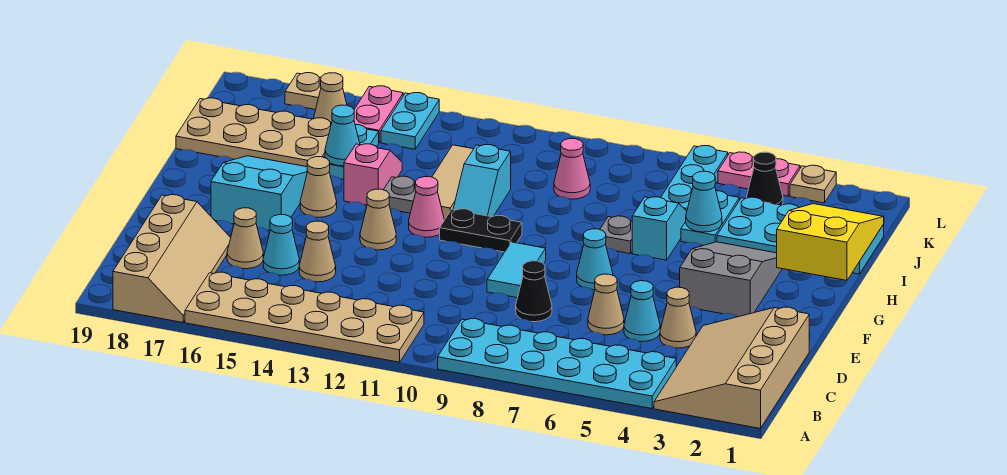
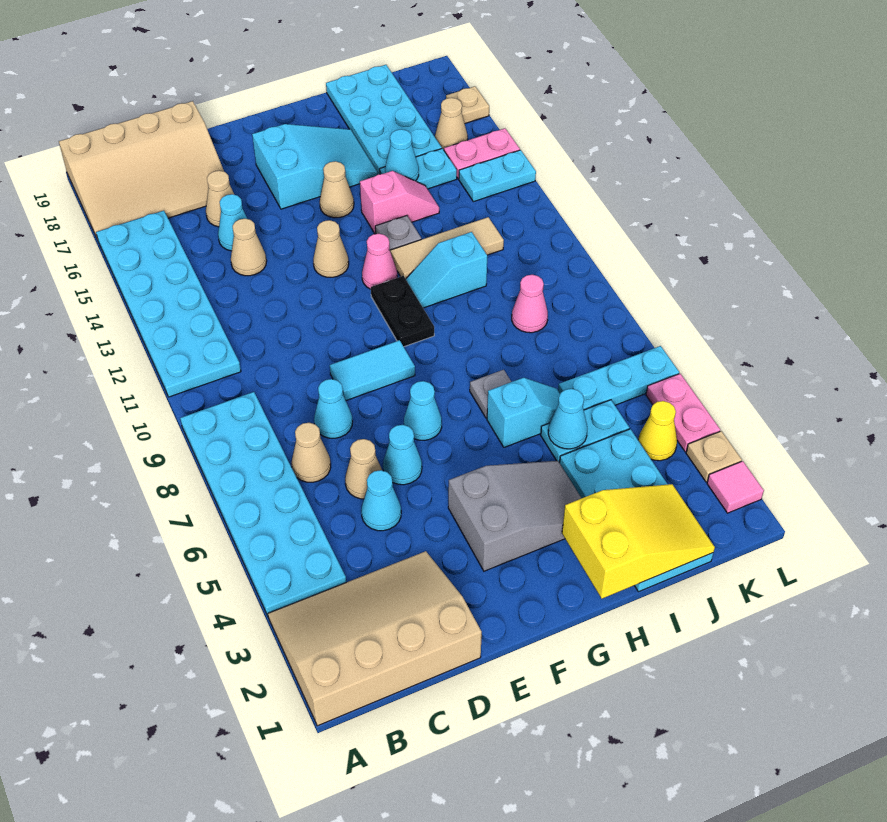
tan 2x6 plate [185,272,424,362] -> cyan 2x6 plate [96,211,241,397]
tan 2x4 slope [113,195,231,322] -> tan 3x4 slope [59,101,224,238]
tan 1x1 cone [660,287,696,348] -> tan 1x1 cone moved to [291,423,331,482]
black 1x1 cone [516,261,552,322] -> cyan 1x1 cone [314,379,353,438]
none -> cyan 1x1 cone [383,425,422,485]
tan 2x4 plate [176,98,332,167] -> cyan 2x4 plate [326,65,442,175]
black 1x1 cone [747,152,783,205] -> yellow 1x1 cone [638,401,677,461]
none -> pink 1x1 tile [707,461,764,513]

